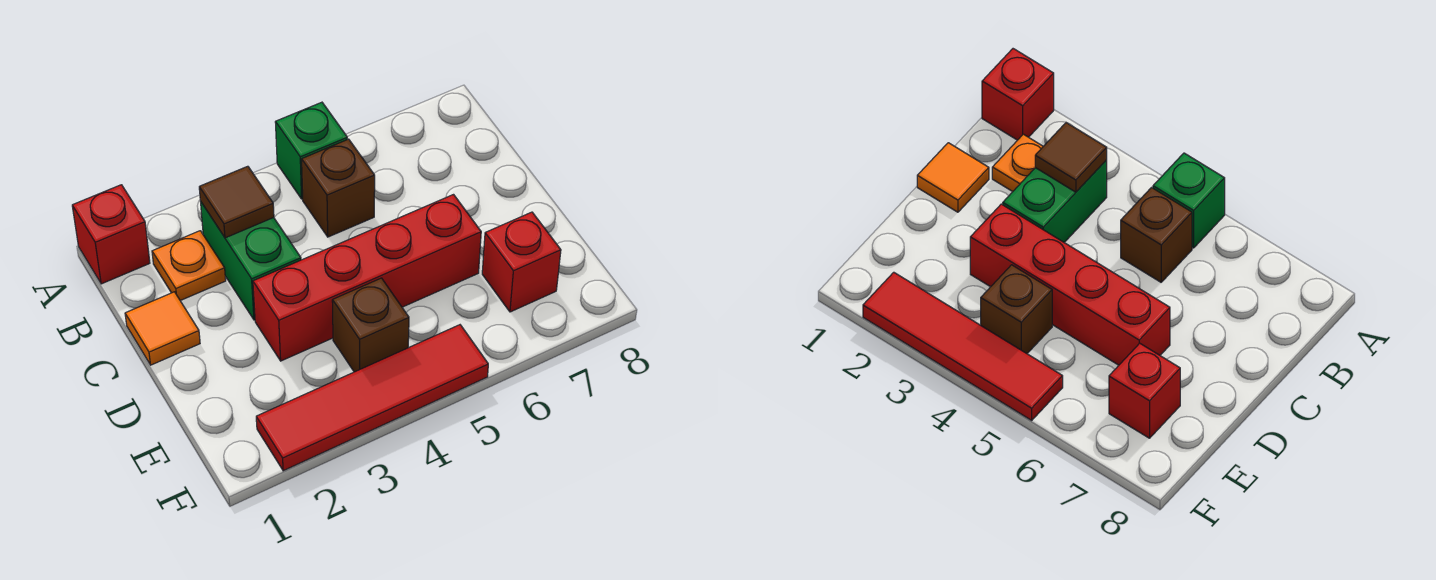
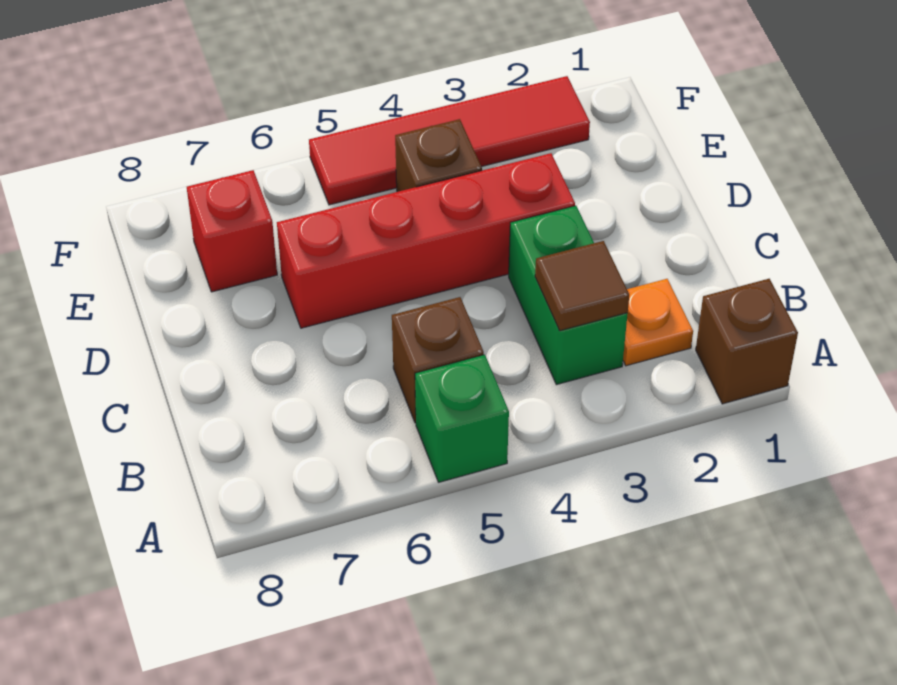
red 1x1 brick [72,185,150,284] -> brown 1x1 brick [696,279,798,404]
orange 1x1 tile [125,292,200,365] -> none

